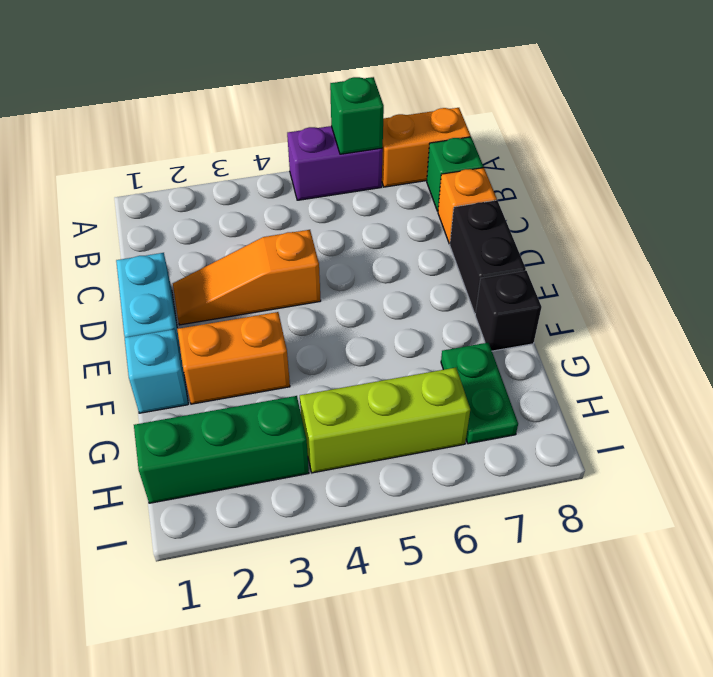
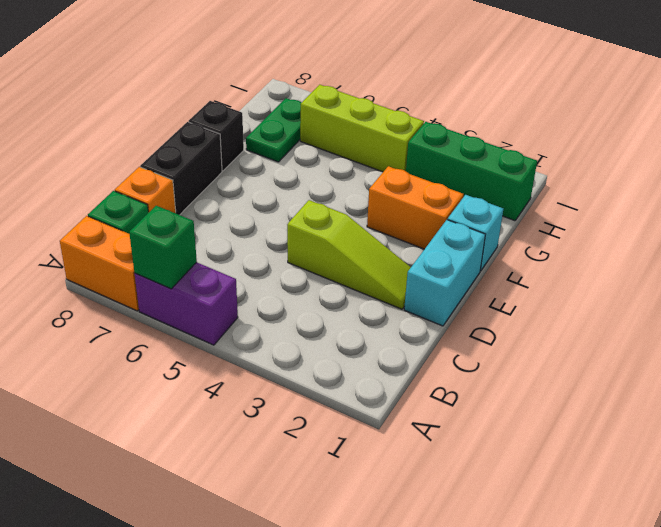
orange 1x3 slope [173,230,321,325] -> lime 1x3 slope [287,200,411,309]

